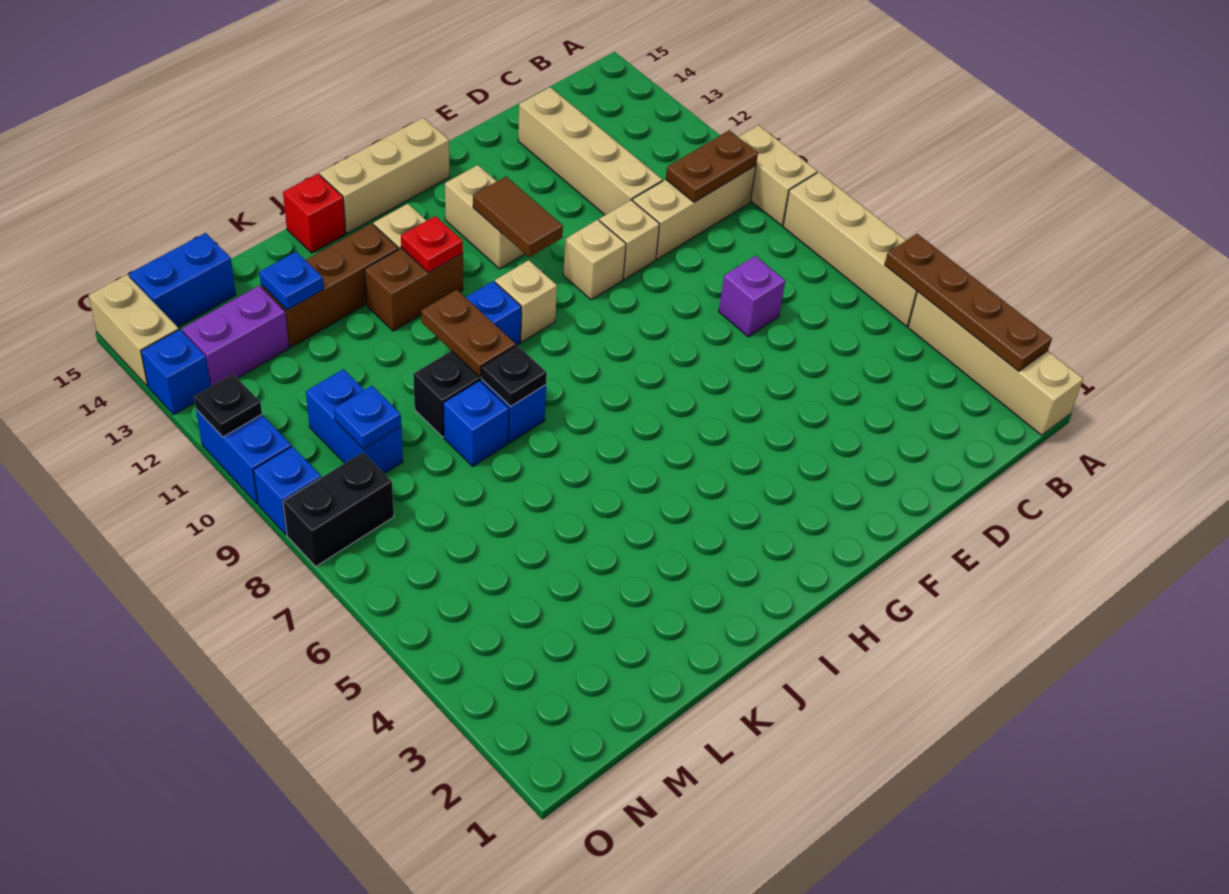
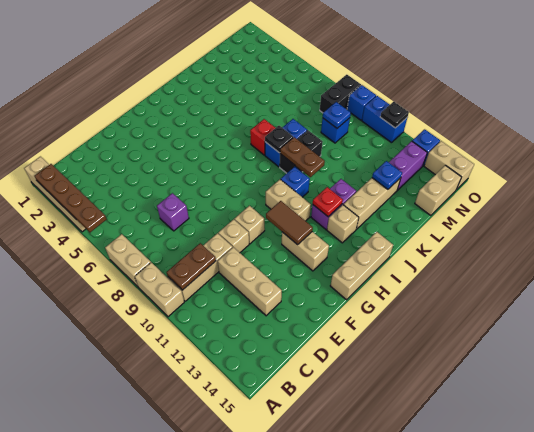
tan 1x4 brick [783,172,918,326] -> tan 1x2 brick [105,234,151,287]
tan 1x4 brick [518,87,662,215] -> tan 1x3 brick [218,247,282,316]
tan 1x1 brick [495,260,557,342] -> tan 1x2 brick [266,179,311,221]
brown 1x2 brick [365,248,463,331] -> purple 1x2 brick [311,179,356,230]
brown 1x3 brick [261,224,398,347] -> tan 1x3 brick [344,178,401,229]
red 1x1 brick [283,174,346,253] -> red 1x1 brick moved to [250,119,275,155]
blue 1x2 brick [306,369,403,474] -> blue 1x1 brick [321,118,350,143]
blue 1x2 brick [129,233,236,327] -> tan 1x2 brick [415,165,461,216]

